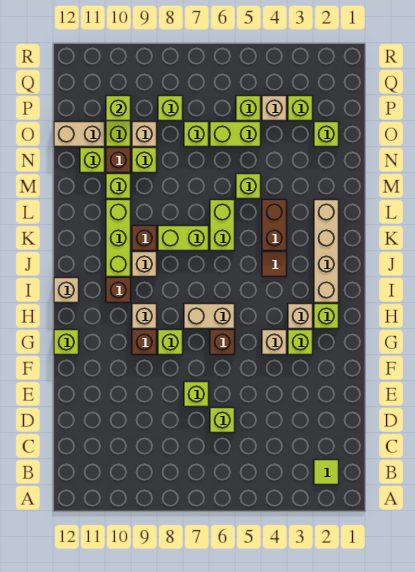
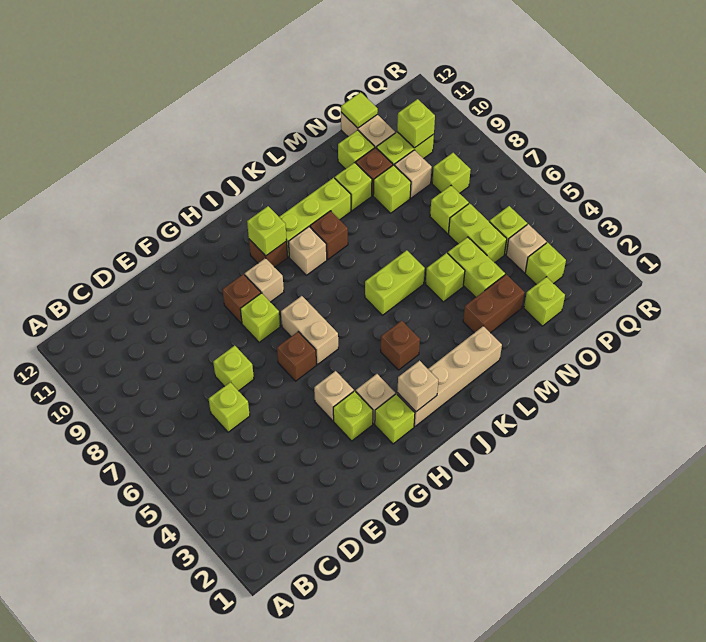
lime 1x1 tile [314,460,339,485] -> lime 1x1 tile moved to [341,92,378,128]
lime 1x1 brick [54,330,79,355] -> lime 1x1 brick moved to [247,206,287,256]
tan 1x1 brick [54,278,79,303] -> tan 1x1 brick moved to [397,361,438,412]
brown 1x1 tile [262,252,287,277] -> brown 1x1 brick [381,320,420,370]
brown 1x2 brick [262,200,287,251] -> brown 1x2 brick moved to [463,274,525,333]
lime 1x2 brick [158,226,209,251] -> lime 1x2 brick moved to [448,237,505,297]

